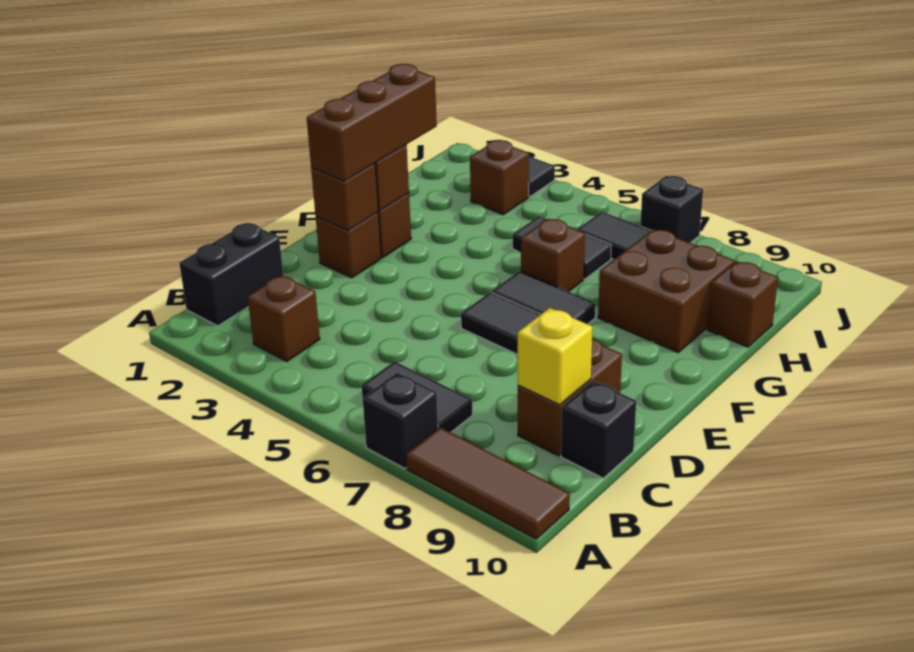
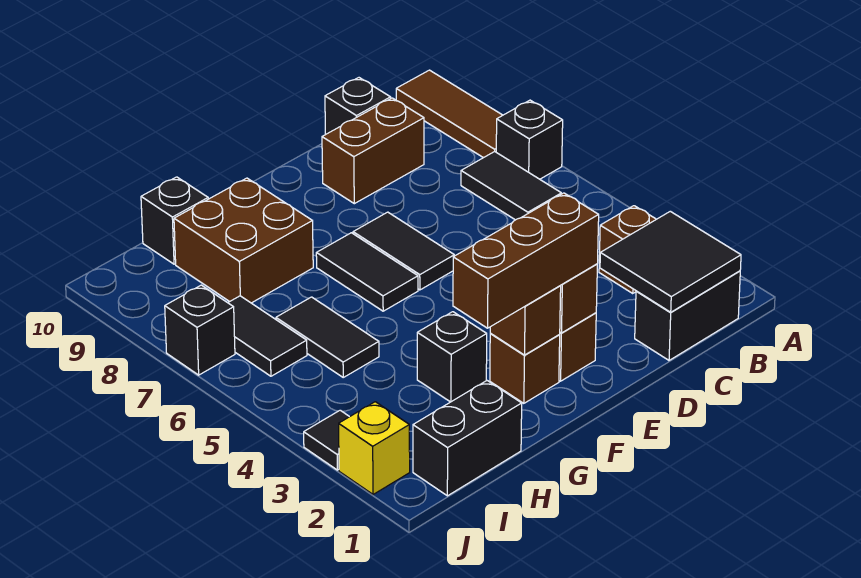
none -> black 2x2 tile [600,211,741,312]
yellow 1x1 brick [518,308,593,405] -> yellow 1x1 brick moved to [339,402,410,494]
none -> black 1x1 brick [417,312,487,402]
brown 1x1 brick [521,219,585,292] -> none
none -> black 1x2 brick [413,381,522,496]
brown 1x1 brick [707,261,778,347] -> black 1x1 brick [141,177,208,264]
brown 1x1 brick [470,140,529,215] -> none

